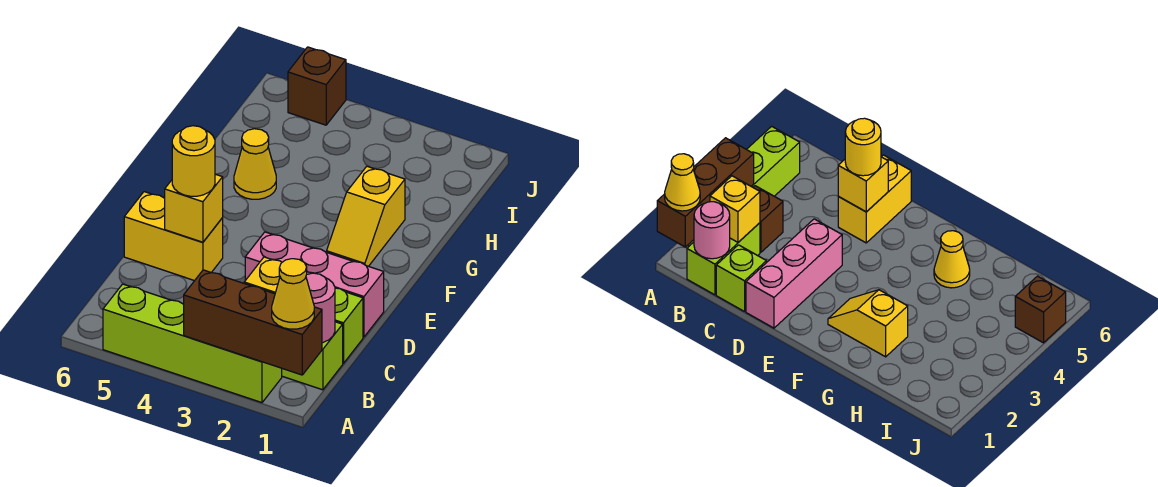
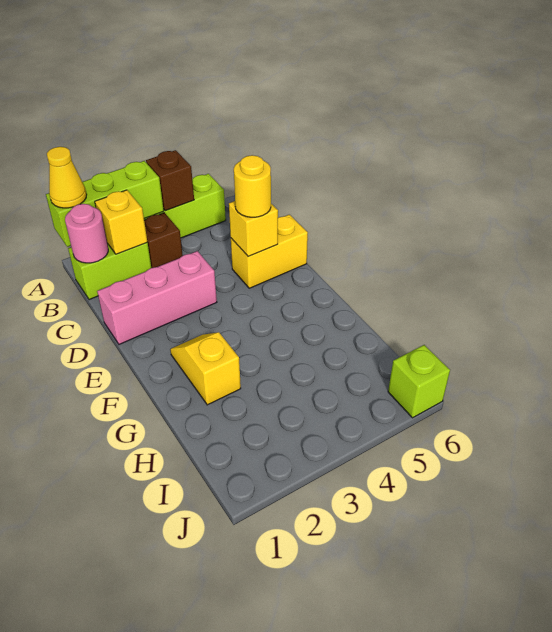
brown 1x3 brick [184,270,322,375] -> lime 1x3 brick [46,161,164,247]
lime 1x1 brick [335,288,363,363] -> lime 1x1 brick moved to [388,345,450,418]
yellow 1x1 cone [234,129,276,199] -> none
brown 1x1 brick [288,47,346,125] -> brown 1x1 brick moved to [146,150,194,211]

